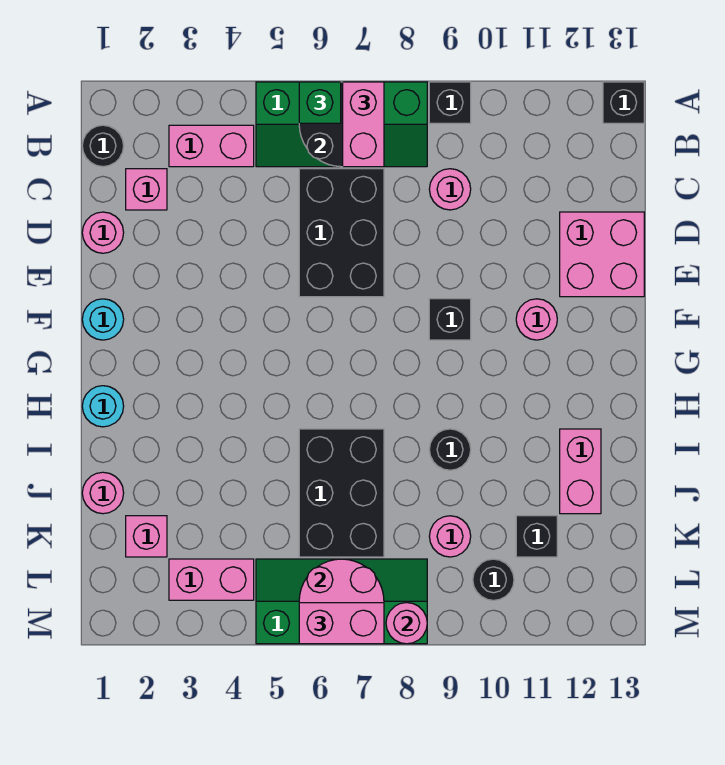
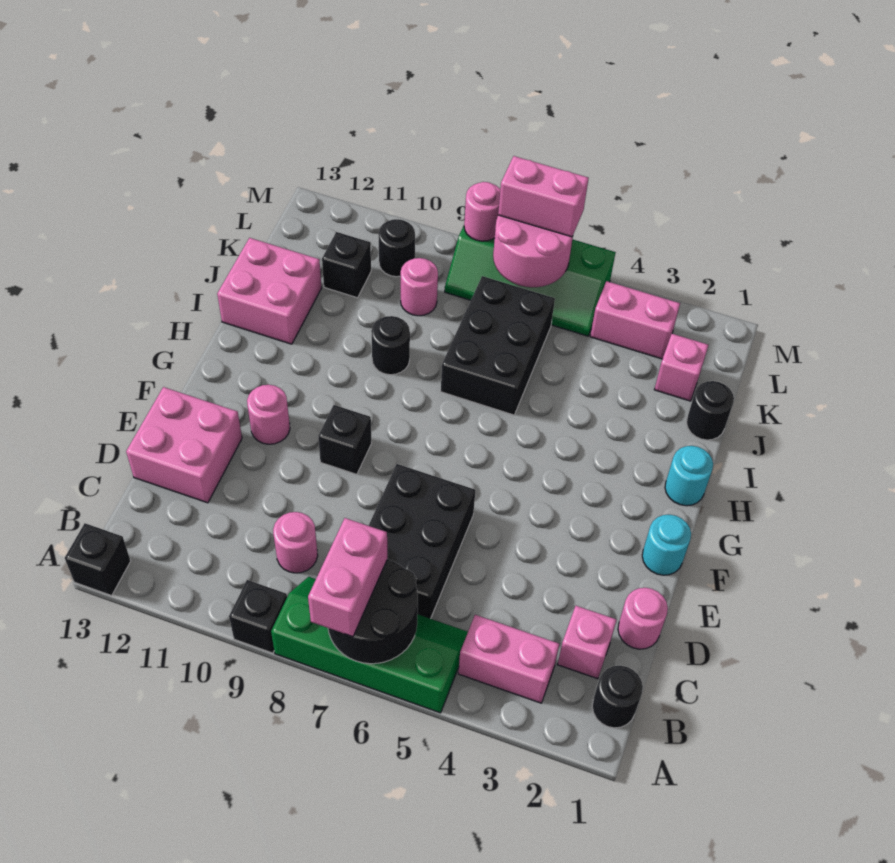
green 1x1 brick [299,82,341,123] -> none
pink 1x2 brick [560,429,601,514] -> pink 2x2 brick [217,238,321,344]
pink 1x1 round brick [82,472,124,514] -> black 1x1 round brick [687,381,734,440]

